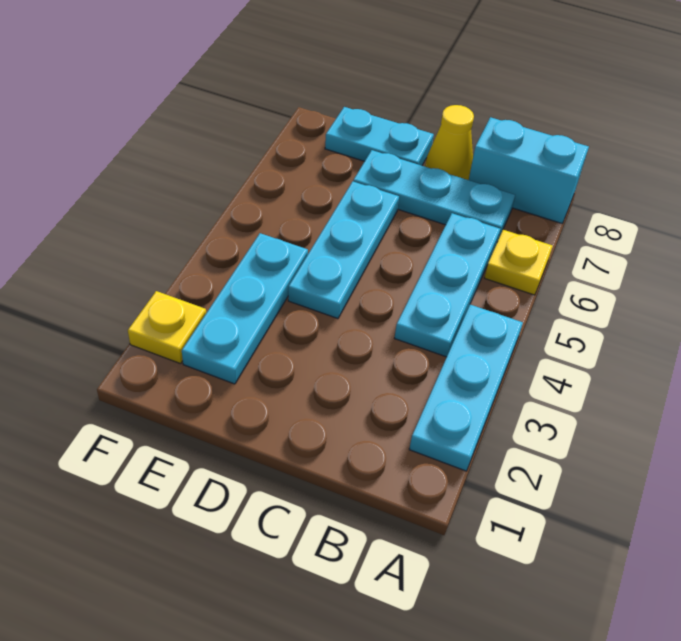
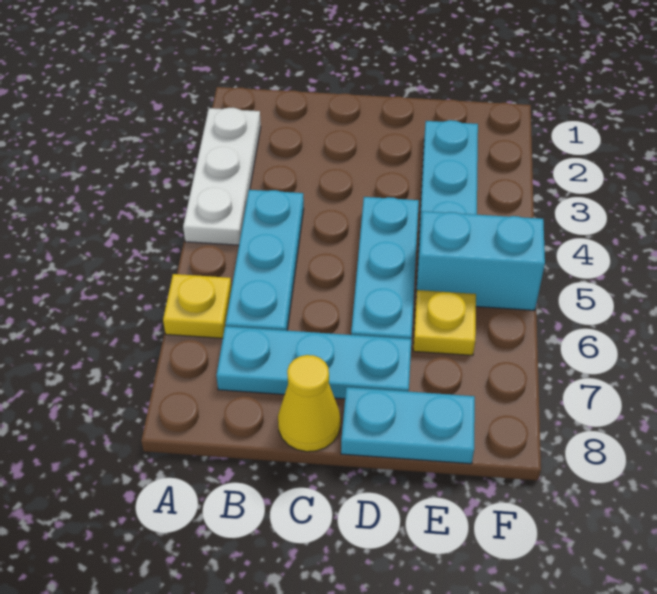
cyan 1x3 plate [409,305,523,471] -> white 1x3 plate [183,108,261,245]
cyan 1x2 brick [469,117,589,223] -> cyan 1x2 brick moved to [416,211,545,310]
yellow 1x1 plate [128,291,206,364] -> yellow 1x1 plate moved to [413,290,476,355]

